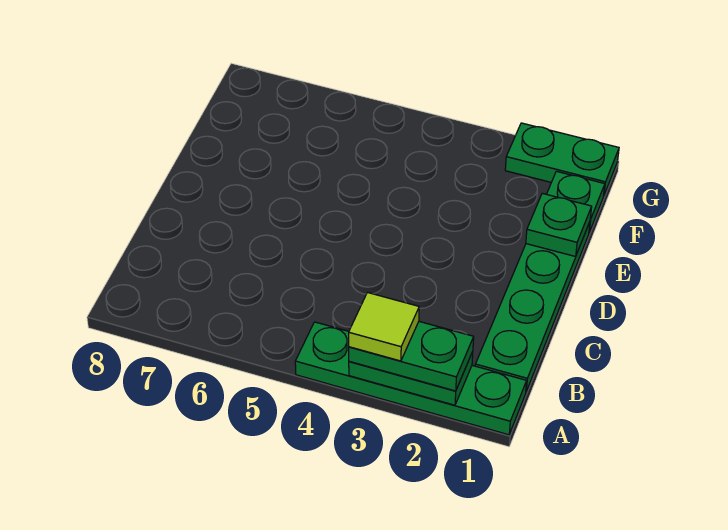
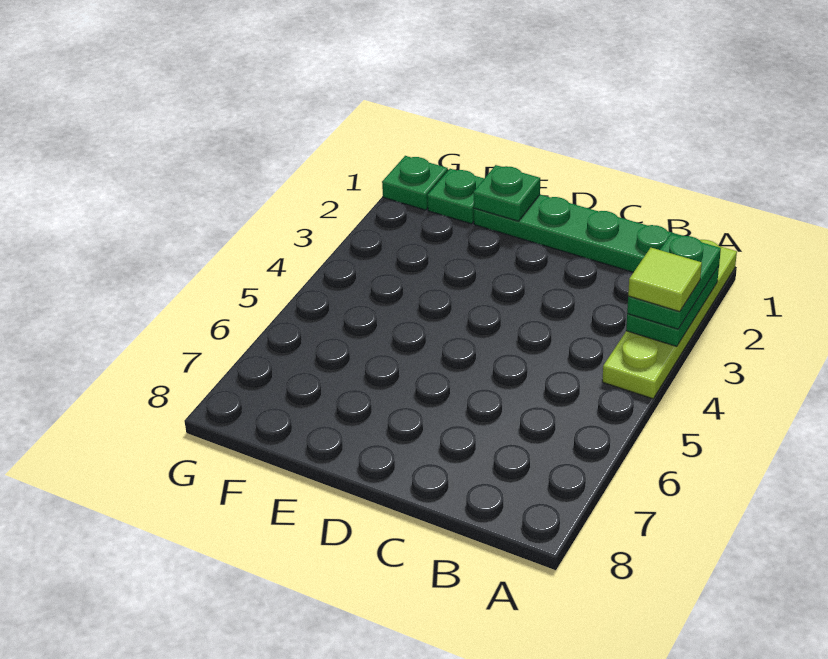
green 1x4 plate [295,322,527,435] -> lime 1x4 plate [602,240,737,399]
green 1x2 plate [505,123,619,195] -> green 1x1 plate [382,156,448,210]

